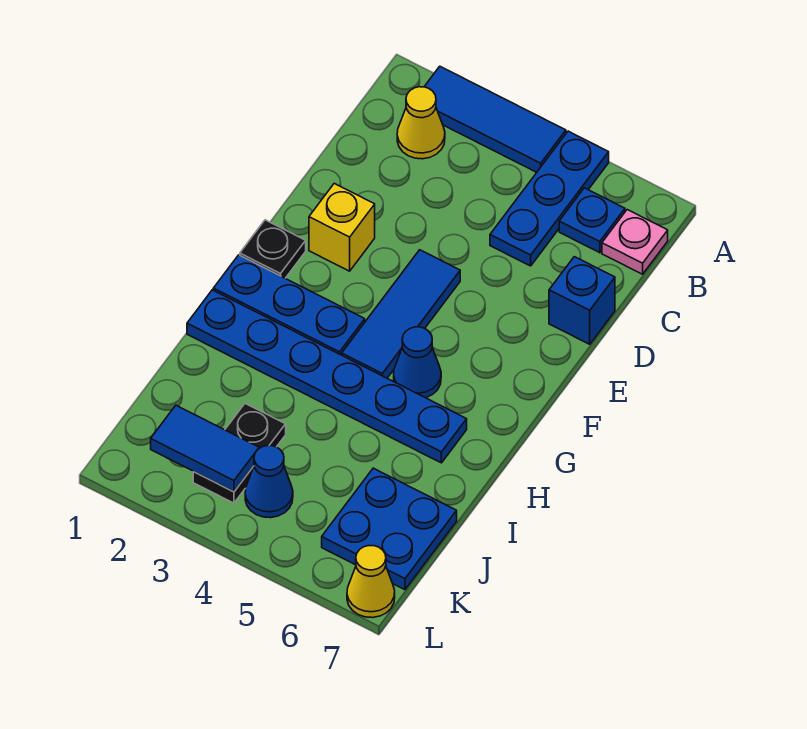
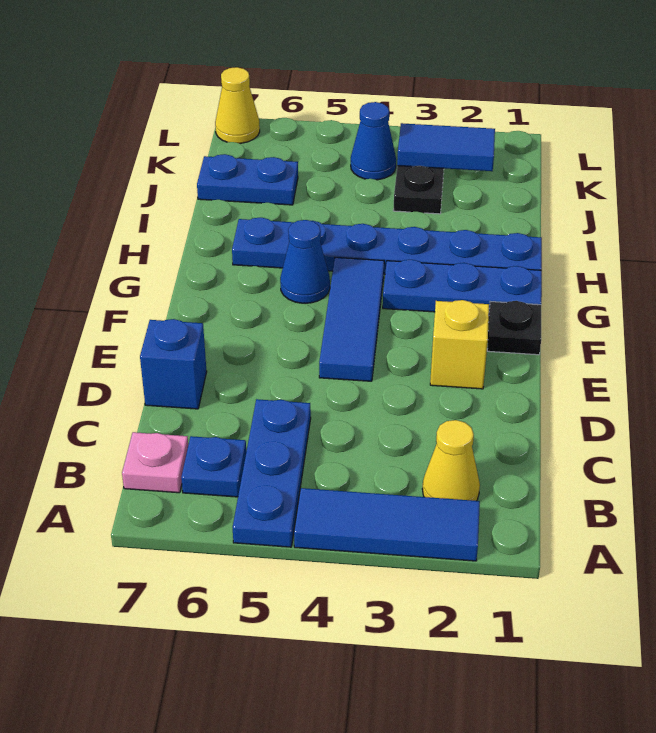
blue 2x2 plate [322,468,457,590] -> blue 1x2 plate [197,154,298,205]

